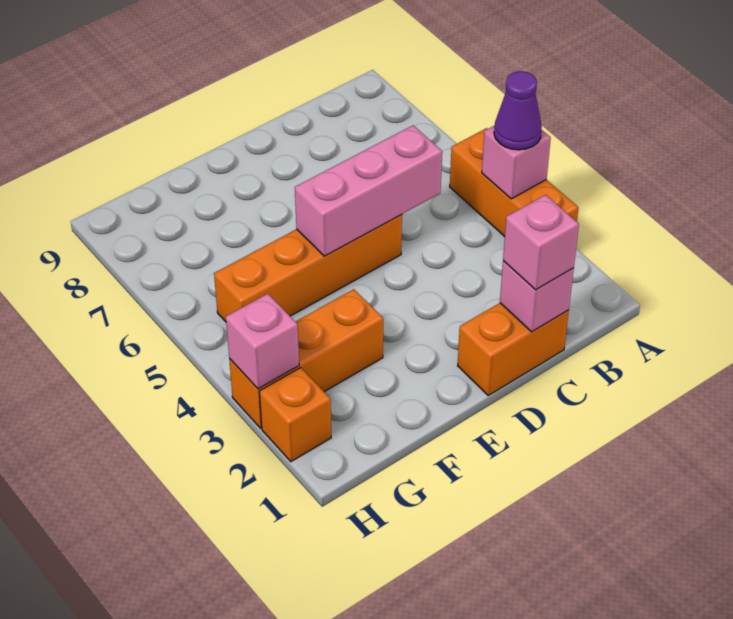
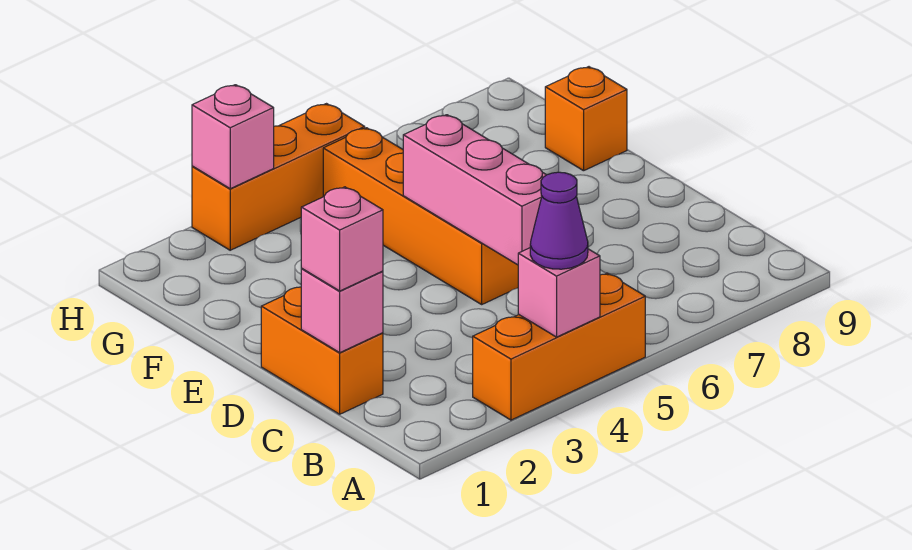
orange 1x3 brick [229,289,383,428] -> orange 1x3 brick turned to [192,104,365,250]
orange 1x1 brick [259,368,331,462] -> orange 1x1 brick moved to [545,67,627,171]

